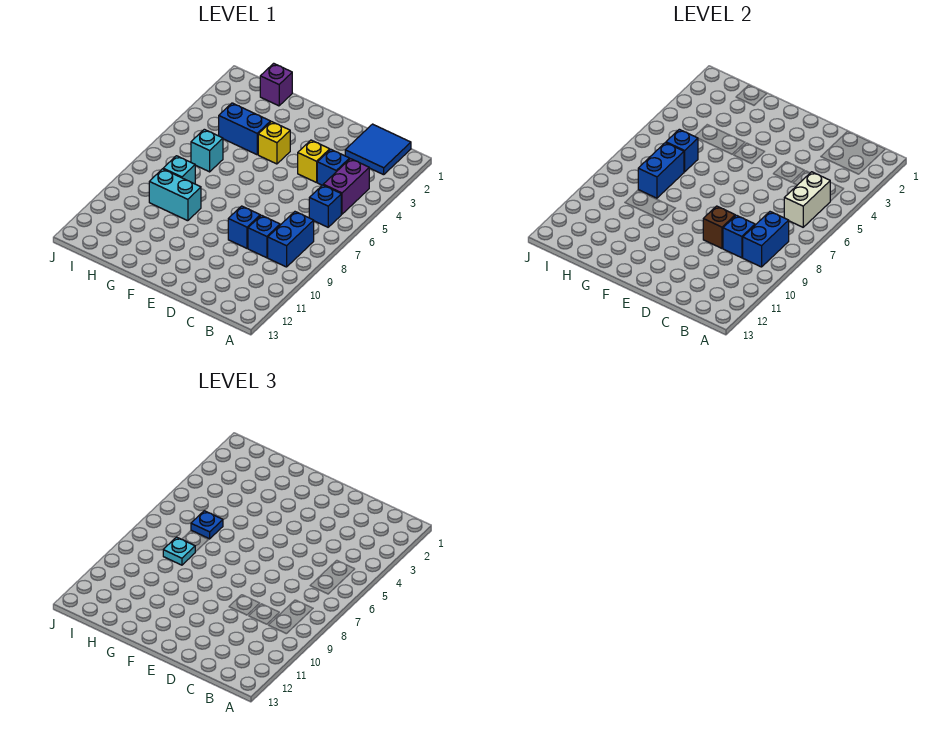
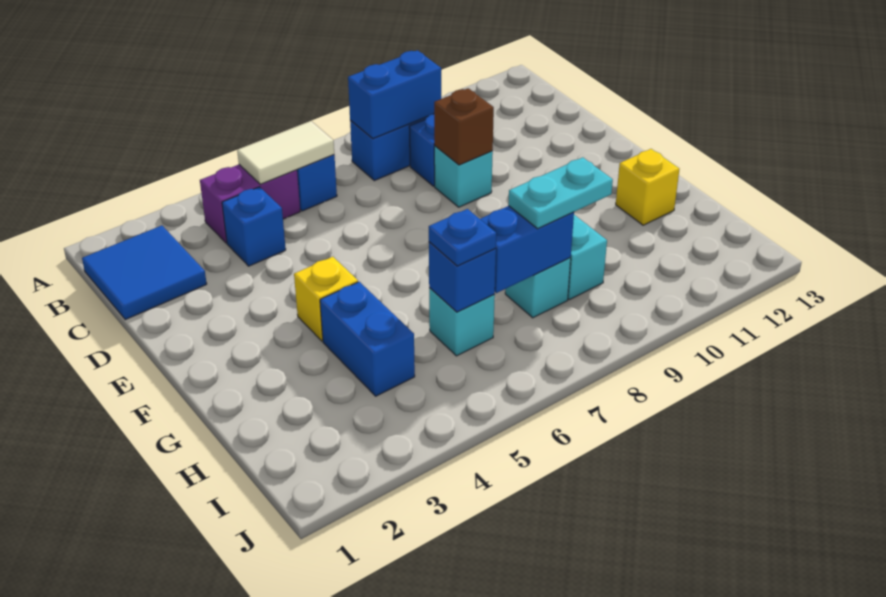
white 1x2 brick [784,172,830,227] -> white 1x2 tile [237,121,334,184]
blue 1x1 brick [723,215,755,258] -> none
yellow 1x1 brick [298,140,330,183] -> yellow 1x1 brick moved to [616,149,679,225]
blue 1x1 brick [228,206,260,248] -> cyan 1x1 brick [434,146,493,207]
purple 1x1 brick [260,63,292,106] -> none
cyan 1x1 plate [163,537,195,565] -> cyan 1x2 plate [508,157,613,229]

